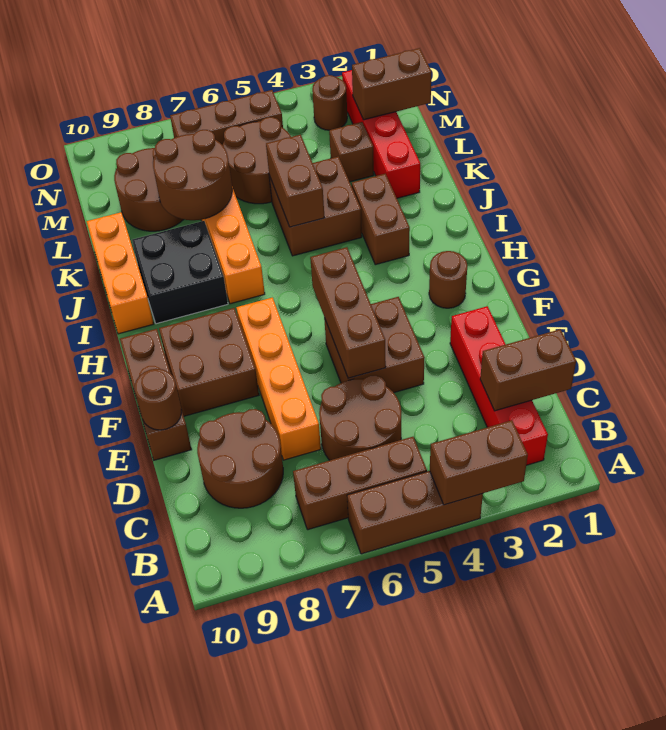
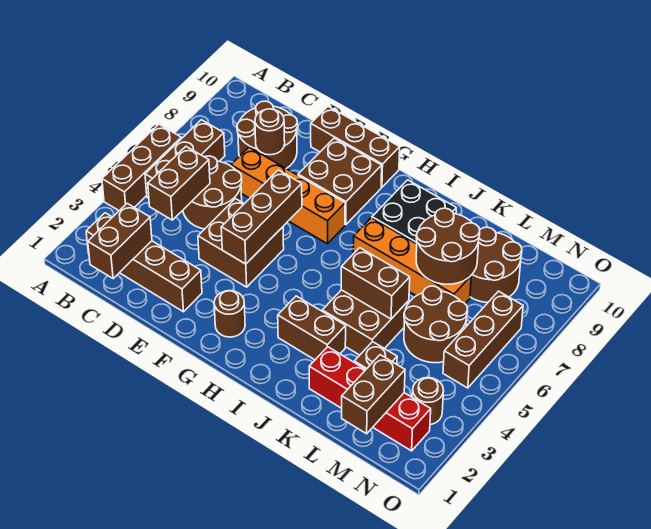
brown 1x2 brick [430,420,528,505] -> brown 1x2 brick moved to [148,147,210,220]
red 1x4 brick [450,306,548,465] -> brown 1x4 brick [86,213,202,312]
brown 1x3 brick [310,247,386,378] -> brown 1x3 brick turned to [221,170,302,264]
brown 1x1 round brick [135,369,181,430] -> brown 1x1 round brick moved to [255,109,285,155]
orange 1x3 brick [87,212,154,334] -> none

